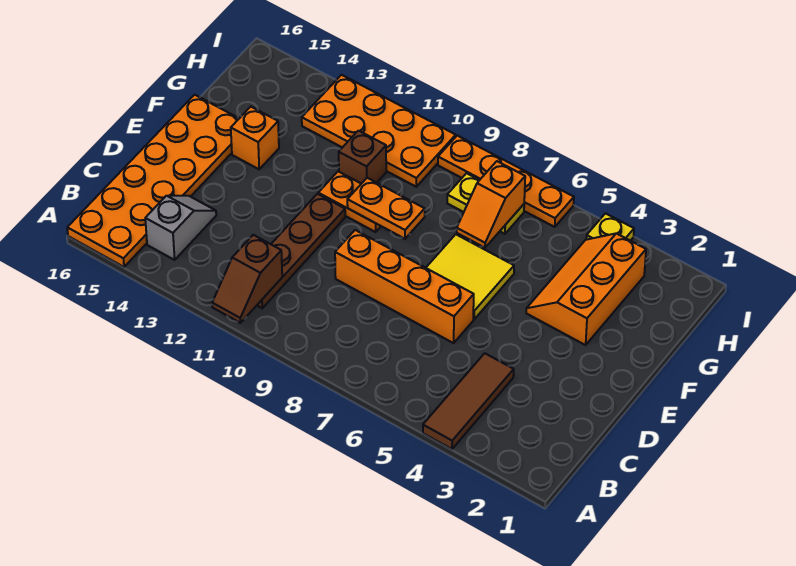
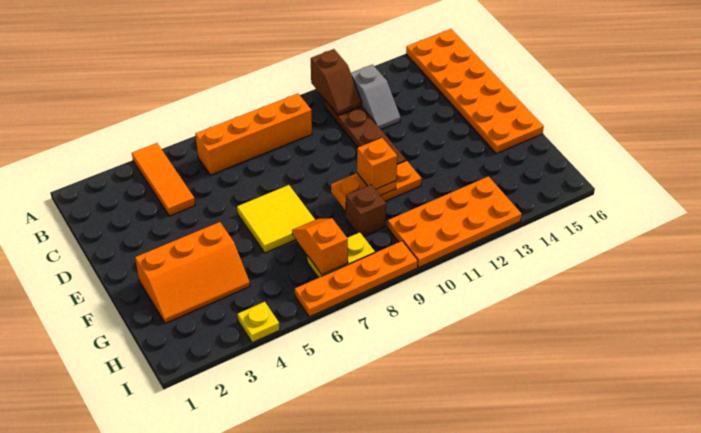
brown 1x3 tile [423,353,514,449] -> orange 1x3 tile [132,143,195,216]
brown 1x2 slope [212,235,282,323] -> brown 1x2 slope turned to [311,49,362,116]
grey 1x2 slope [145,196,216,260] -> grey 1x2 slope moved to [351,65,400,129]
orange 1x4 brick [335,230,474,343] -> orange 1x4 brick moved to [195,94,312,175]
orange 2x3 slope [526,233,646,345] -> orange 2x3 slope turned to [135,222,250,323]
orange 1x1 brick [231,107,279,169] -> orange 1x1 brick moved to [357,138,397,189]
brown 1x1 brick [339,131,386,184] -> brown 1x1 brick moved to [346,185,386,237]

